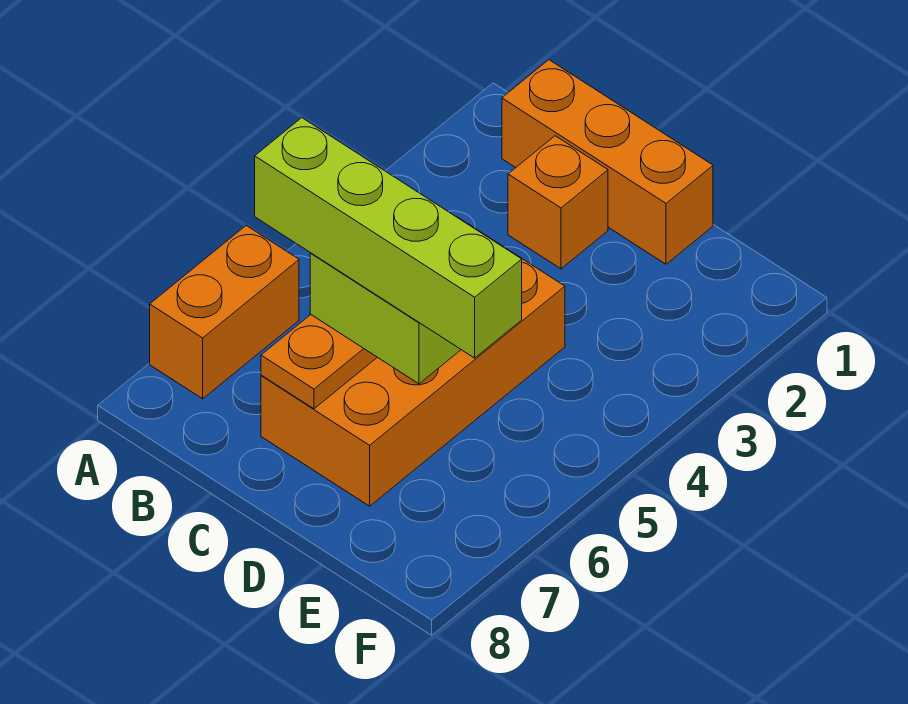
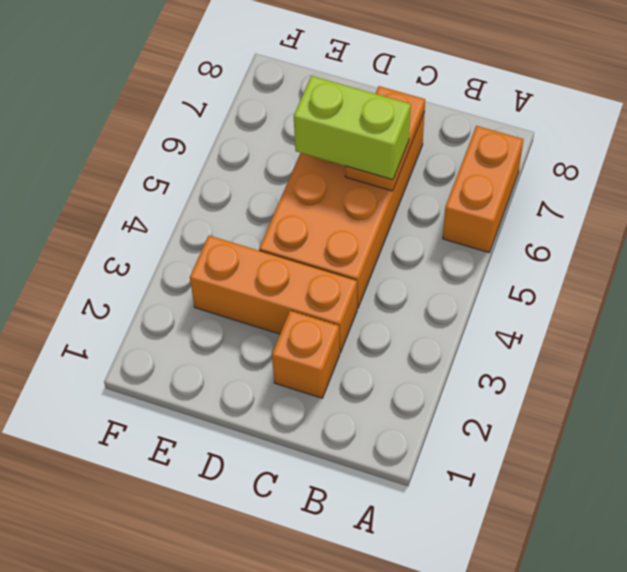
orange 1x3 brick [502,60,713,264] -> orange 1x3 brick moved to [190,236,357,353]
lime 1x4 brick [255,118,522,358] -> none

